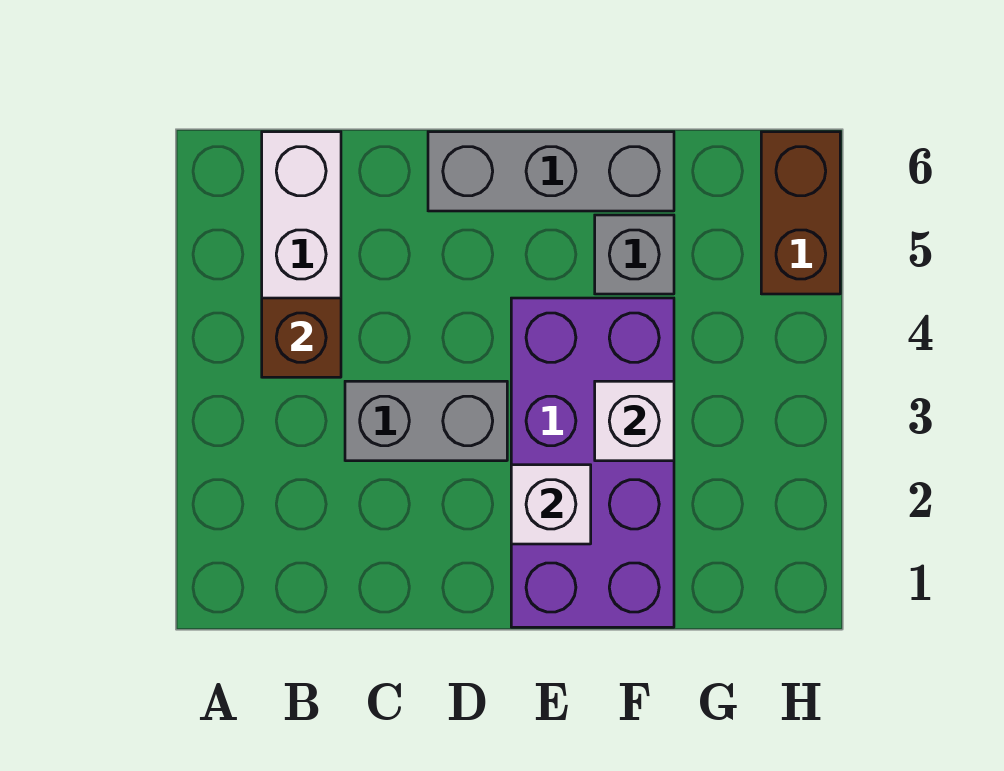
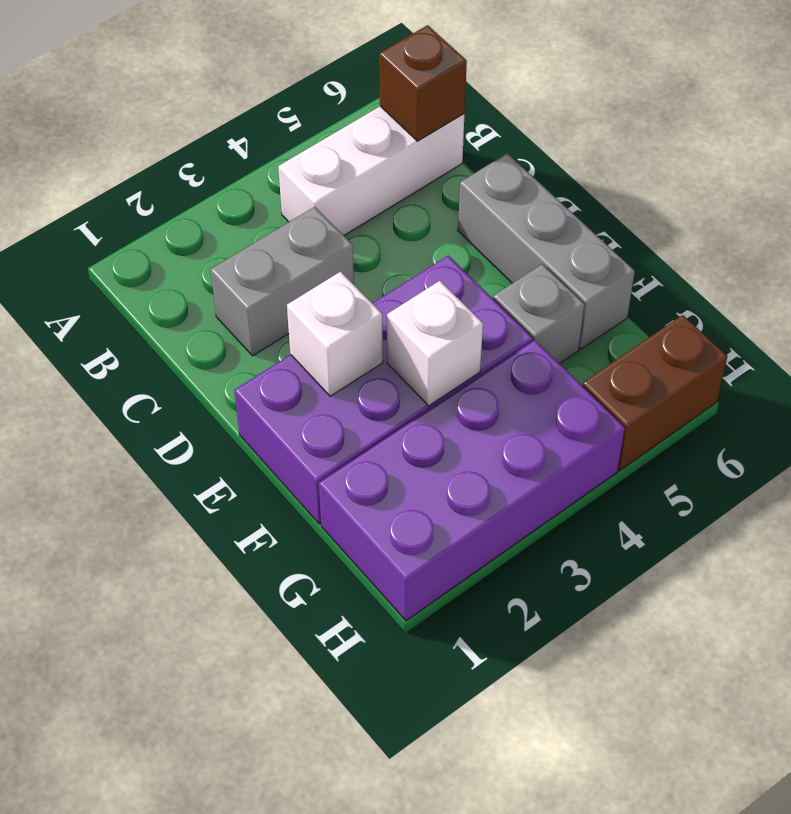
brown 1x1 brick [262,298,341,377] -> brown 1x1 brick moved to [379,25,467,141]
grey 1x2 brick [345,381,507,461] -> grey 1x2 brick turned to [210,207,354,356]
none -> purple 2x4 brick [319,340,625,621]

